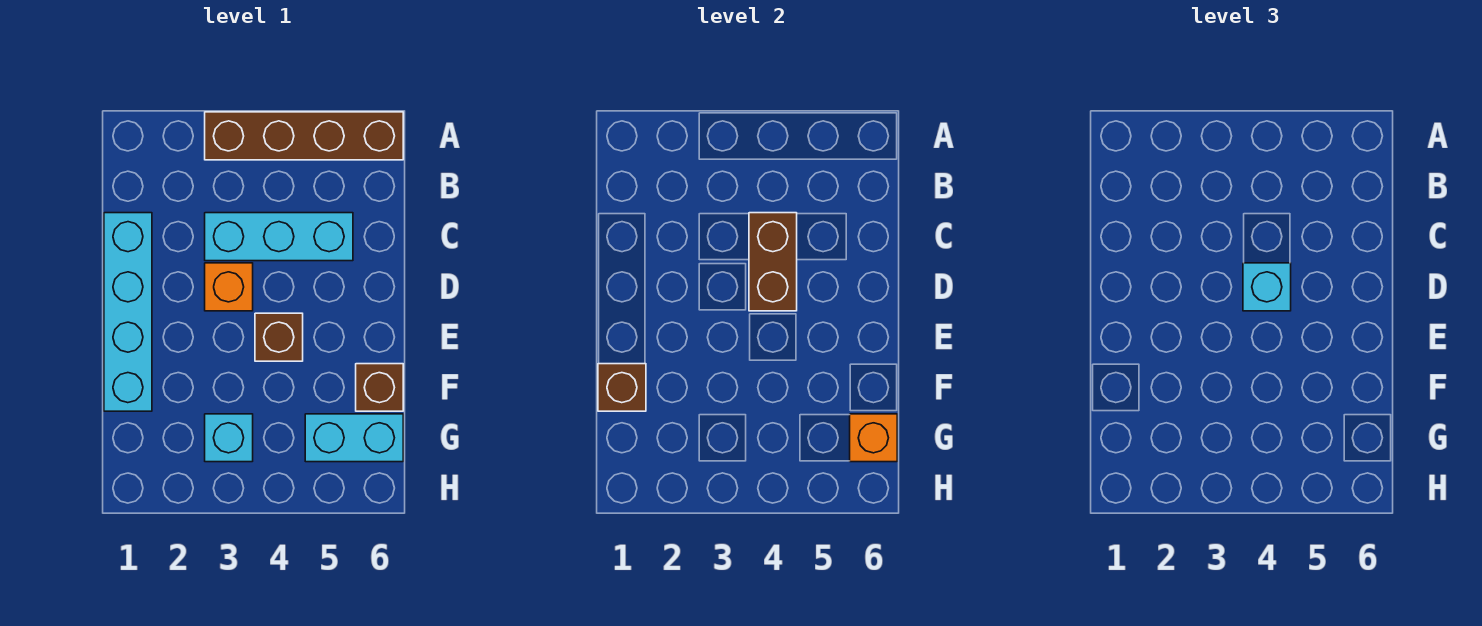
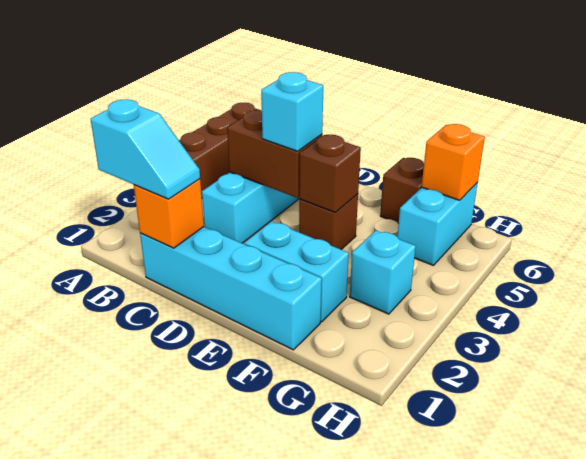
none -> cyan 1x2 slope [91,99,200,199]
orange 1x1 brick [205,263,253,311] -> orange 1x1 brick moved to [134,179,204,248]
none -> cyan 1x2 brick [244,221,349,322]
brown 1x1 brick [598,364,646,411] -> brown 1x1 brick moved to [299,135,361,213]

